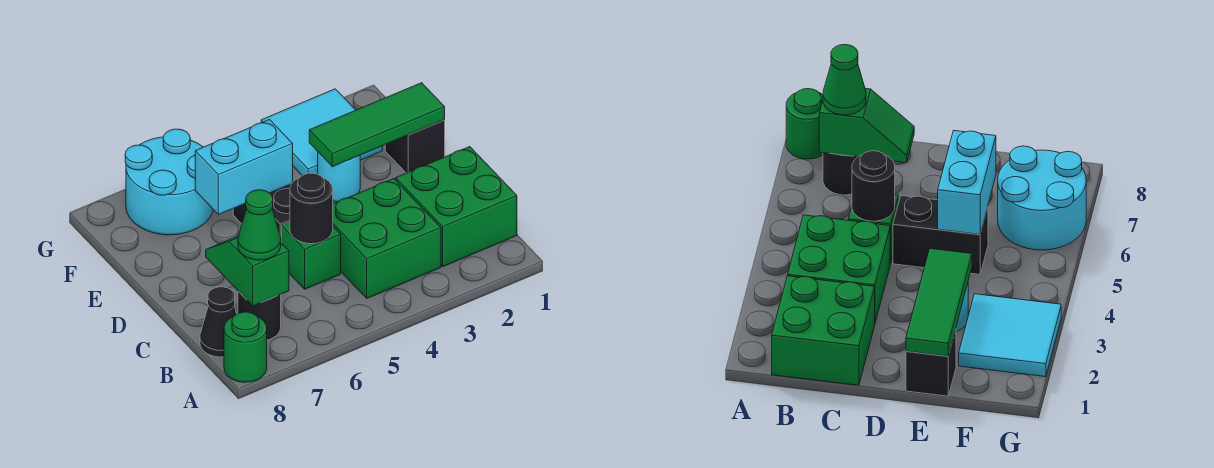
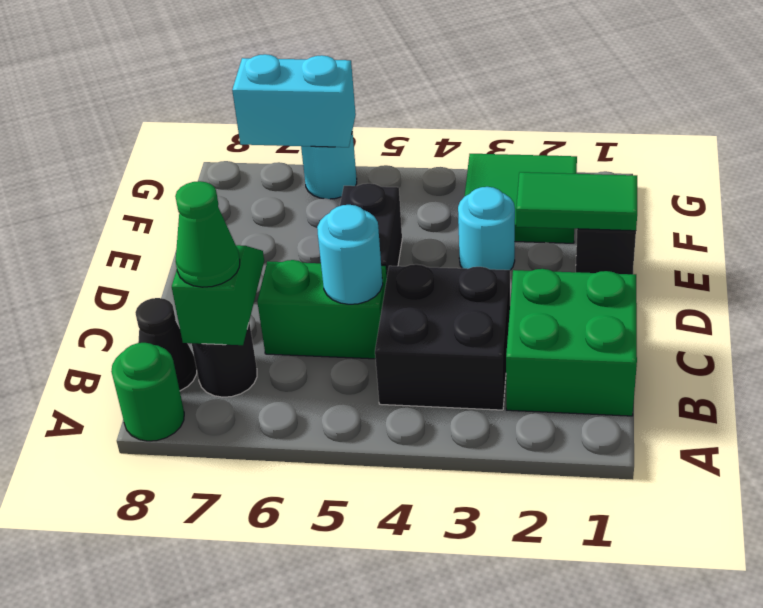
green 2x2 brick [333,179,441,298] -> black 2x2 brick [375,264,510,410]
green 1x1 brick [282,222,341,289] -> green 1x2 brick [257,260,387,359]
black 1x1 round brick [290,173,333,244] -> cyan 1x1 round brick [317,205,383,304]
green 1x3 tile [309,83,445,167] -> green 1x2 tile [516,172,637,231]
cyan 1x2 brick [195,120,293,214] -> cyan 1x2 brick moved to [232,54,356,147]
cyan 2x2 tile [261,89,382,176] -> green 2x2 tile [465,154,577,243]
cyan 2x2 round brick [125,129,213,235] -> cyan 1x1 round brick [301,132,357,199]

